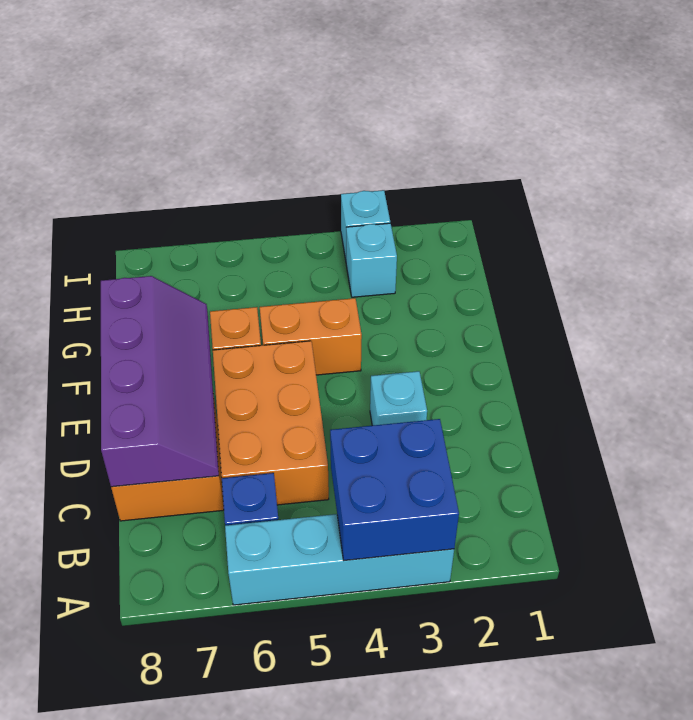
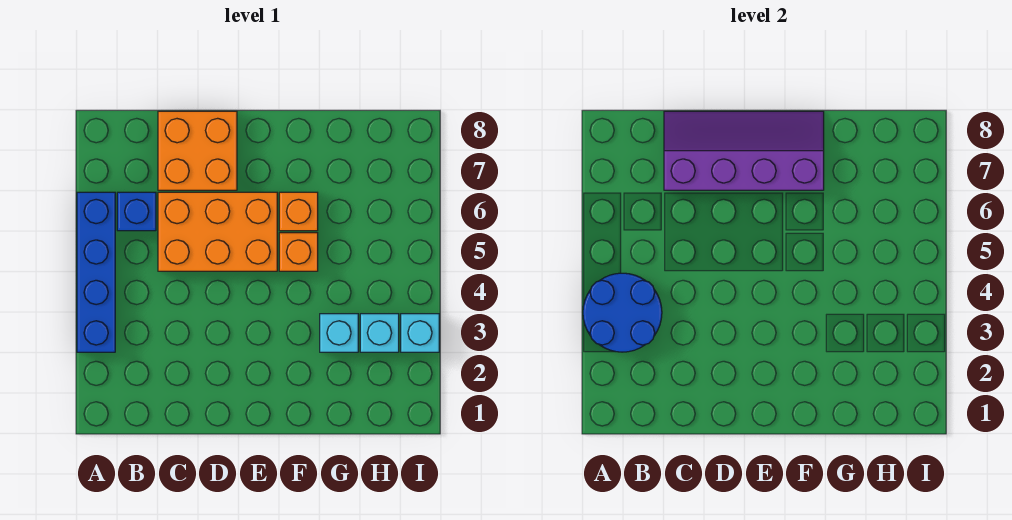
cyan 1x4 brick [225,514,454,605] -> blue 1x4 brick [77,192,115,352]
blue 2x2 brick [330,419,459,561] -> blue 2x2 round brick [583,273,662,352]
purple 2x4 slope [101,276,219,487] -> purple 2x4 slope turned to [664,111,824,190]
cyan 1x1 brick [370,371,427,426] -> cyan 1x1 brick moved to [320,314,358,352]
orange 1x2 brick [260,298,362,375] -> orange 1x1 brick [279,233,318,271]

